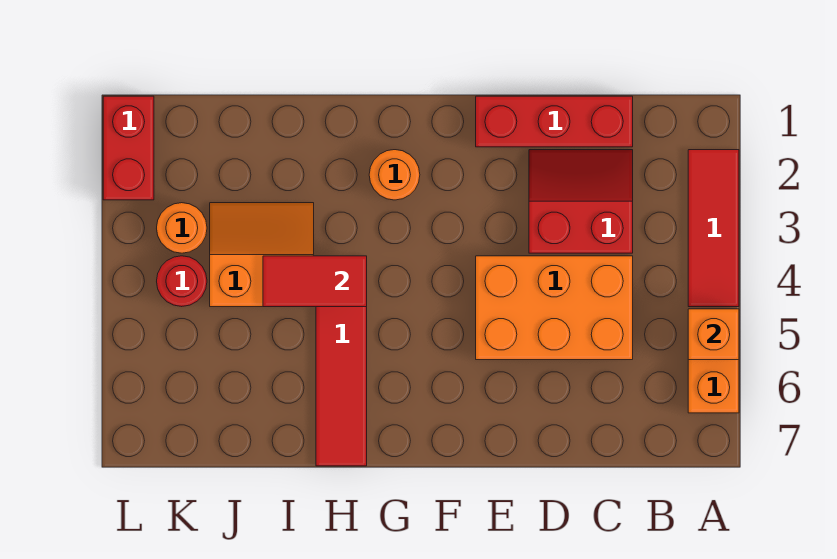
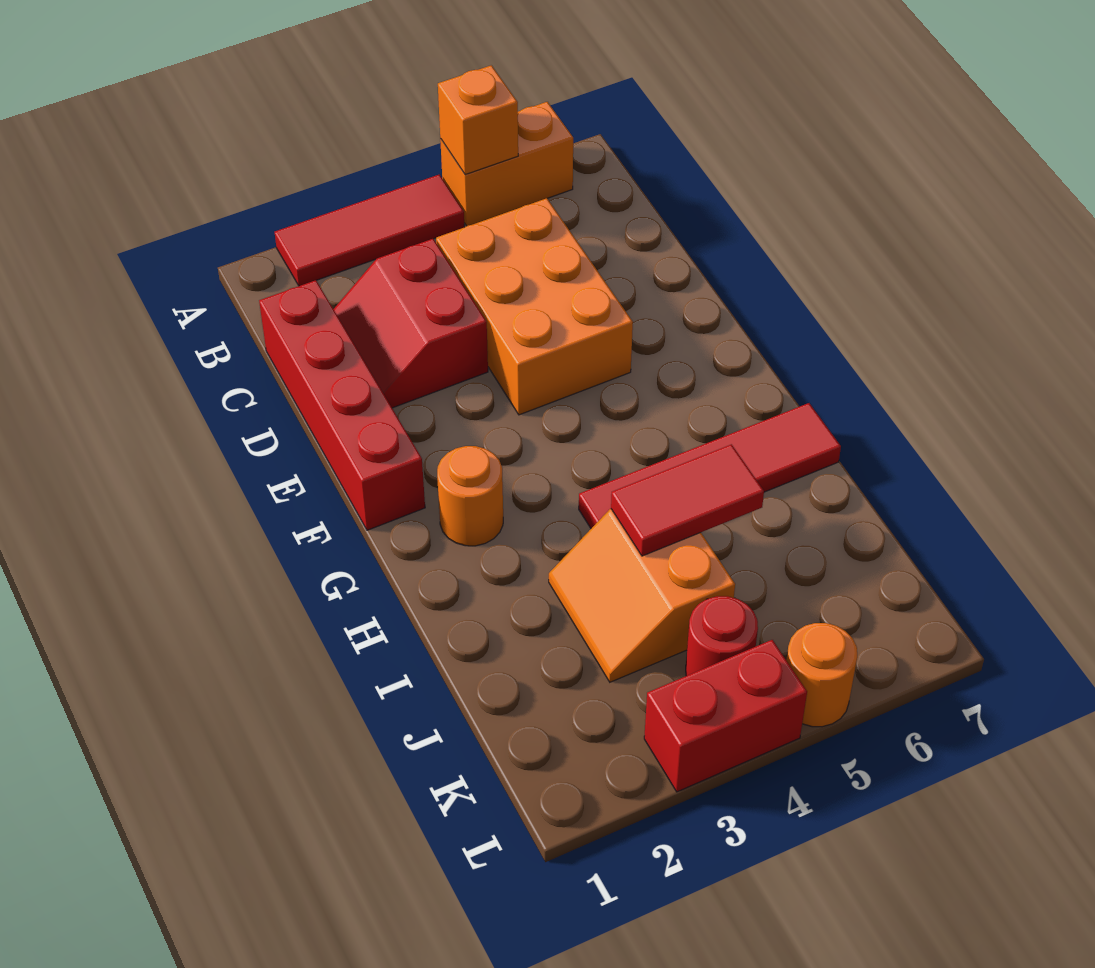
red 1x3 brick [476,96,633,147] -> red 1x4 brick [259,280,425,530]
red 1x2 tile [263,256,367,307] -> red 1x2 tile turned to [611,444,764,556]
orange 1x1 round brick [157,203,207,253] -> orange 1x1 round brick moved to [786,623,857,727]
red 1x2 brick [103,96,154,200] -> red 1x2 brick moved to [644,640,807,792]

